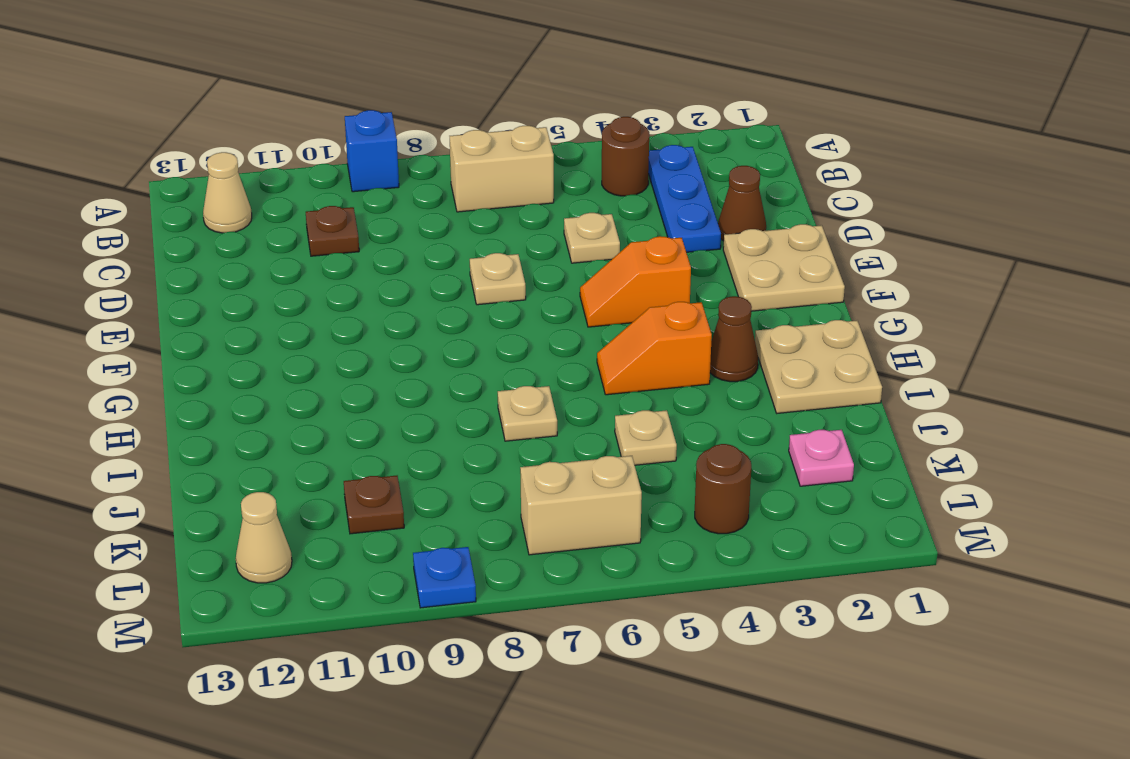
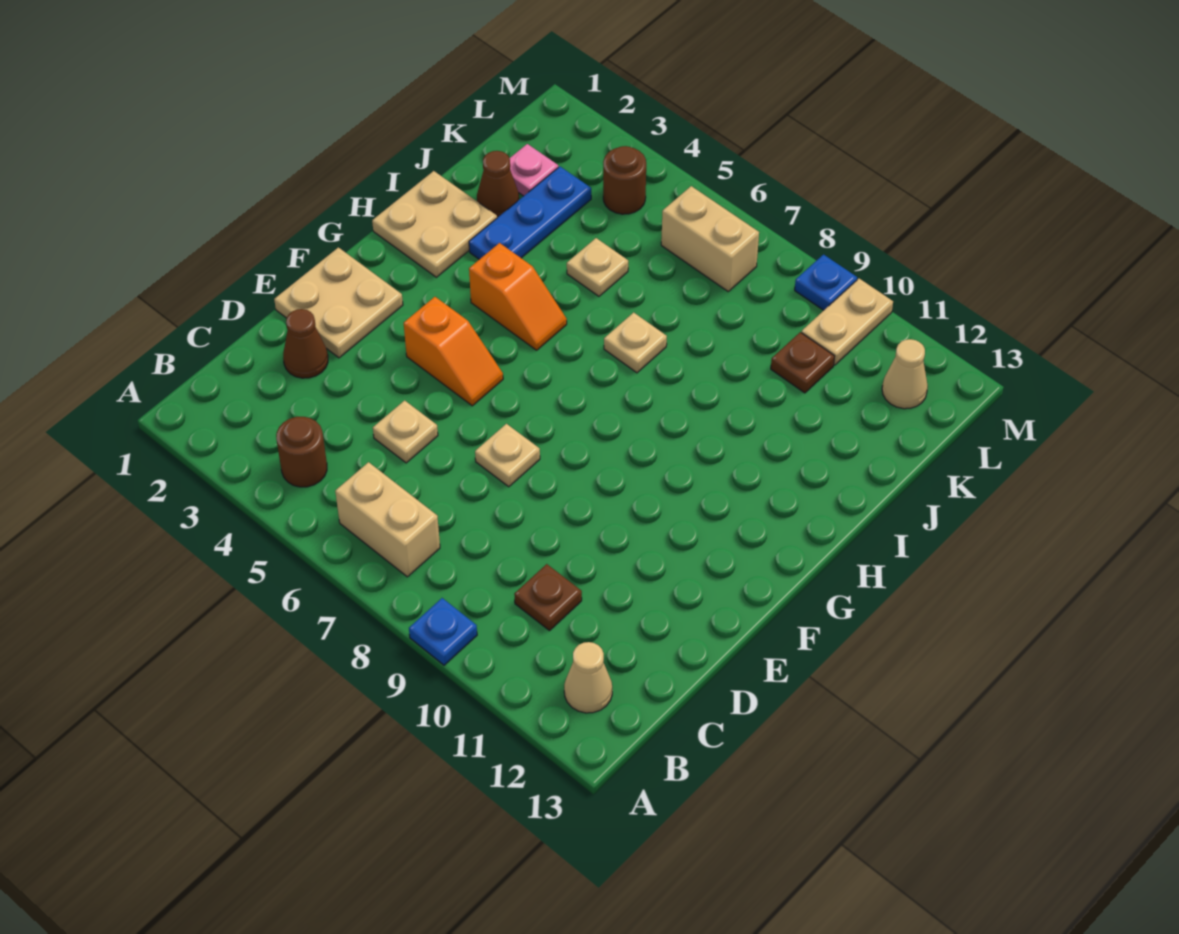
blue 1x1 brick [345,110,399,192] -> blue 1x1 plate [409,598,477,665]
blue 1x3 plate [648,145,721,252] -> blue 1x3 plate moved to [469,167,591,259]
brown 1x1 cone [710,296,758,382] -> brown 1x1 cone moved to [477,151,519,218]
none -> tan 1x2 plate [801,279,893,365]

